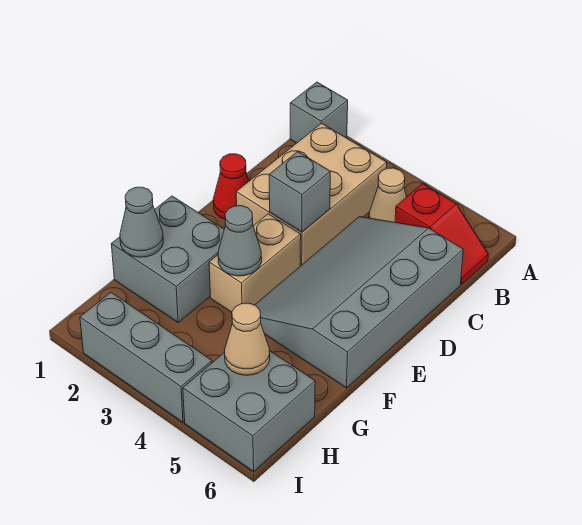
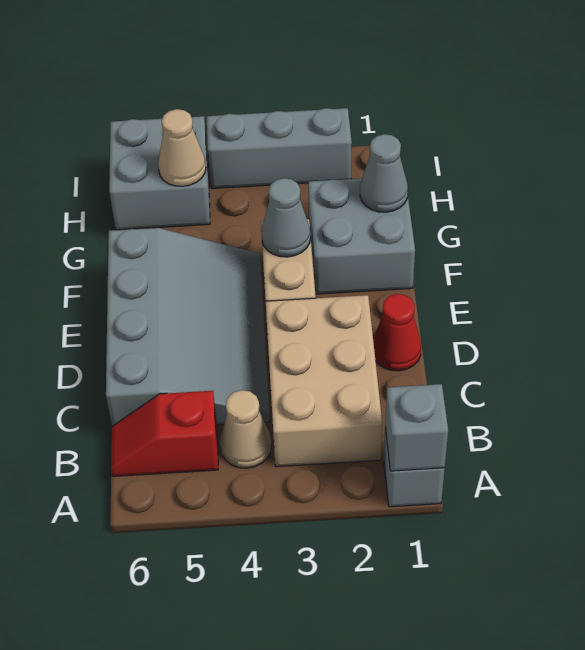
grey 1x1 brick [269,152,330,232] -> grey 1x1 brick moved to [385,384,448,471]

